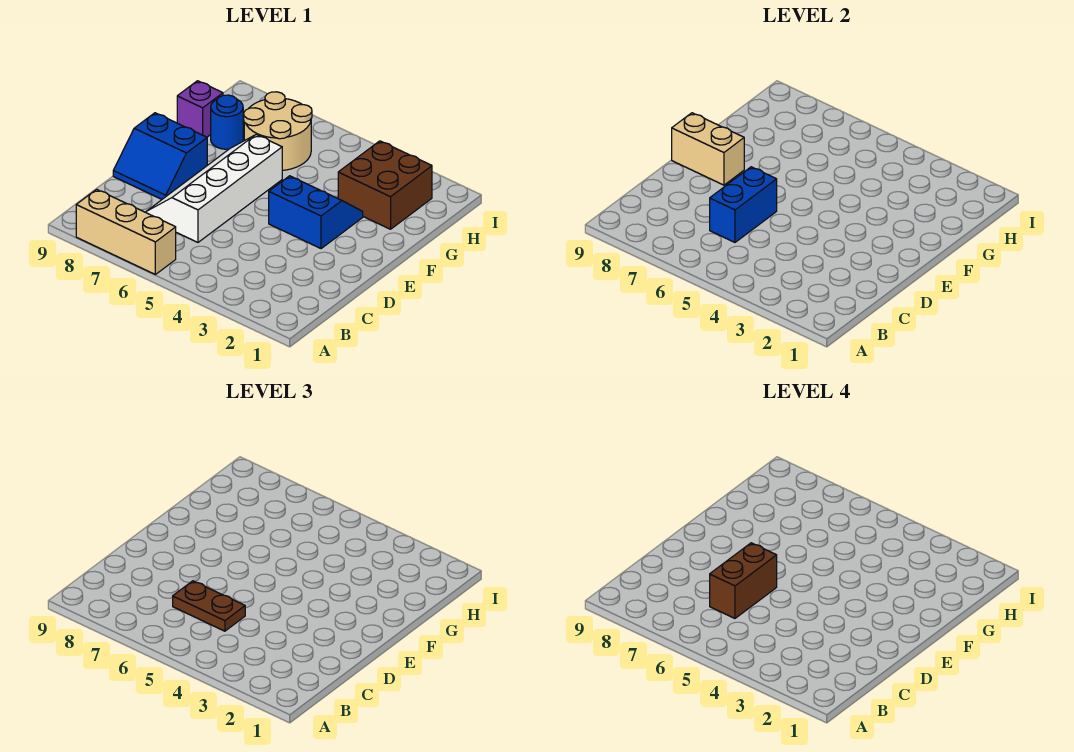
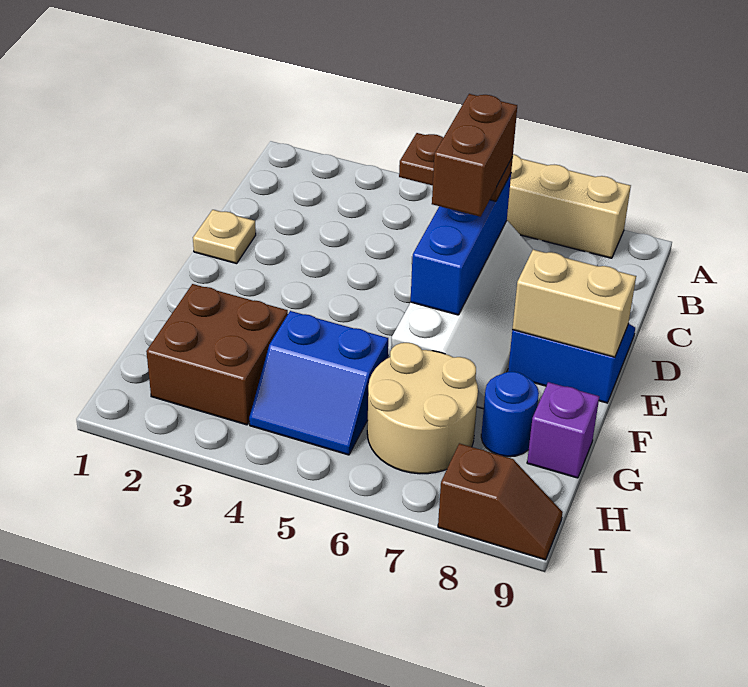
blue 1x2 brick [710,167,777,242] -> blue 1x3 brick [410,174,511,315]
none -> tan 1x1 plate [193,210,256,264]
blue 2x2 slope [269,176,363,249] -> blue 2x2 slope moved to [249,311,388,455]
none -> brown 1x2 slope [438,443,563,560]

